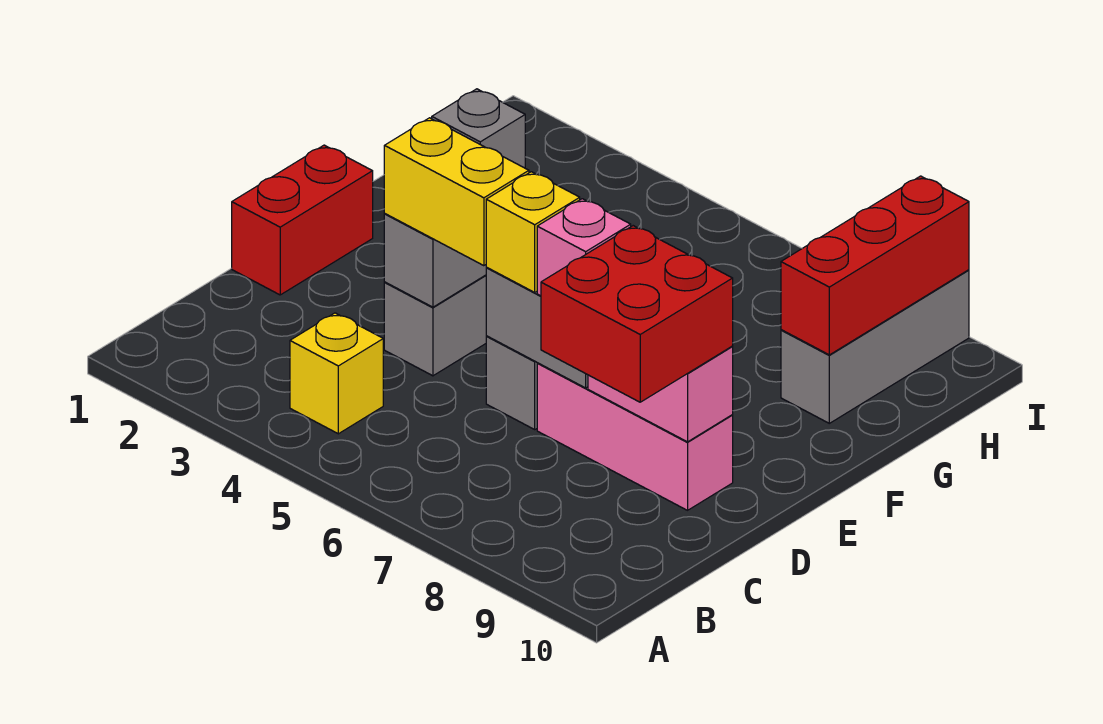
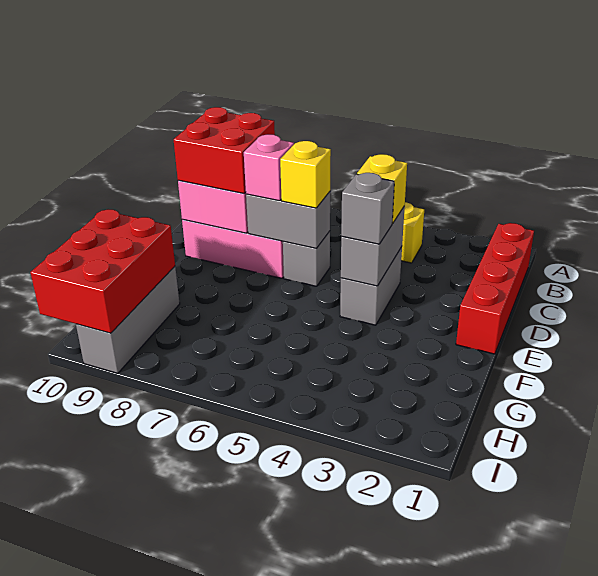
red 1x2 brick [232,145,373,295] -> red 1x4 brick [456,223,534,354]
yellow 1x2 brick [384,118,529,266] -> yellow 1x1 brick [357,154,407,223]
red 1x3 brick [781,176,969,355] -> red 2x3 brick [30,210,175,333]

